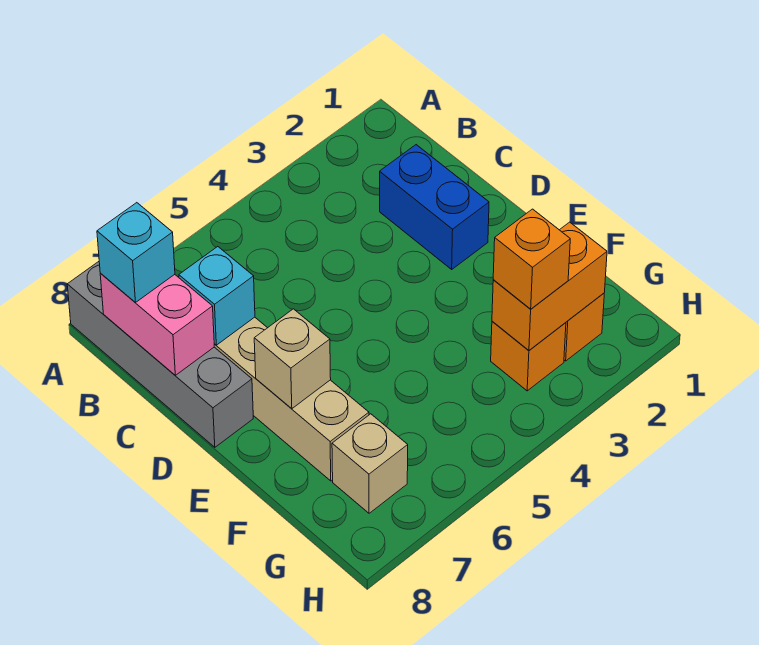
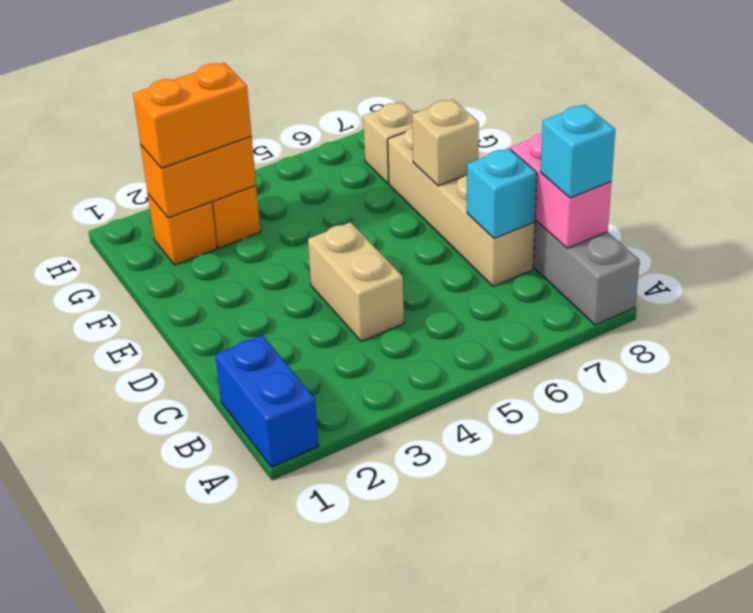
blue 1x2 brick [380,145,489,269] -> blue 1x2 brick moved to [215,335,319,467]
none -> tan 1x2 brick [308,222,404,342]
orange 1x1 brick [493,209,570,309] -> orange 1x2 brick [133,63,252,168]

